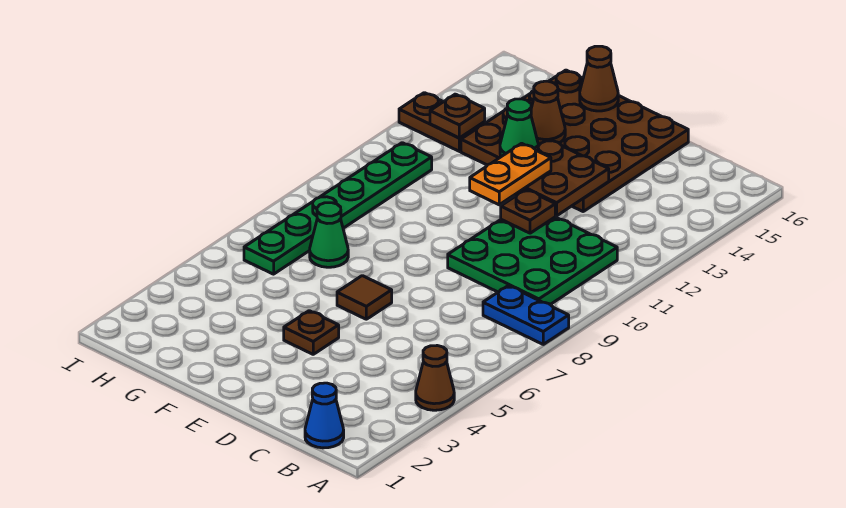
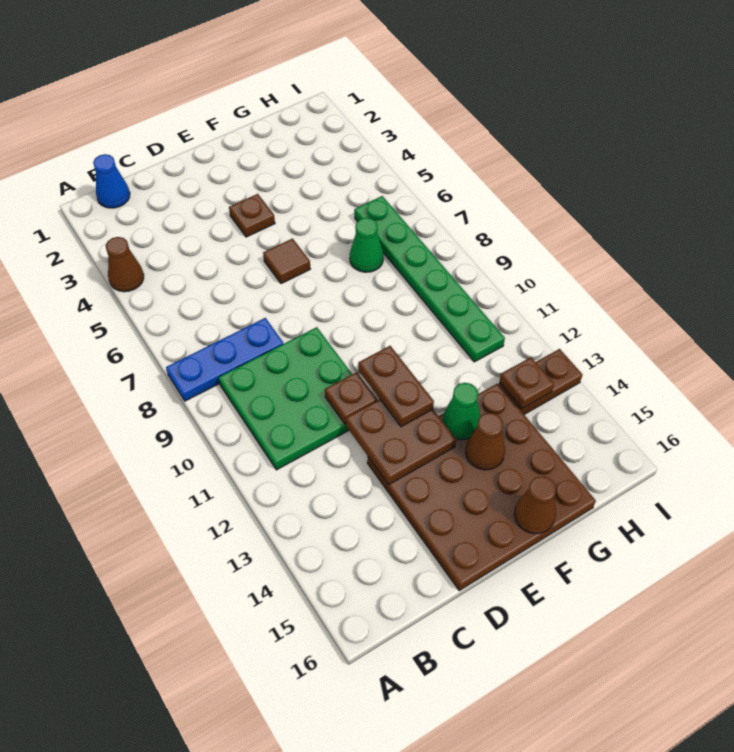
blue 1x2 plate [483,286,569,344] -> blue 1x3 plate [166,318,283,401]
orange 1x2 plate [470,143,551,205] -> brown 1x2 plate [358,346,434,427]

